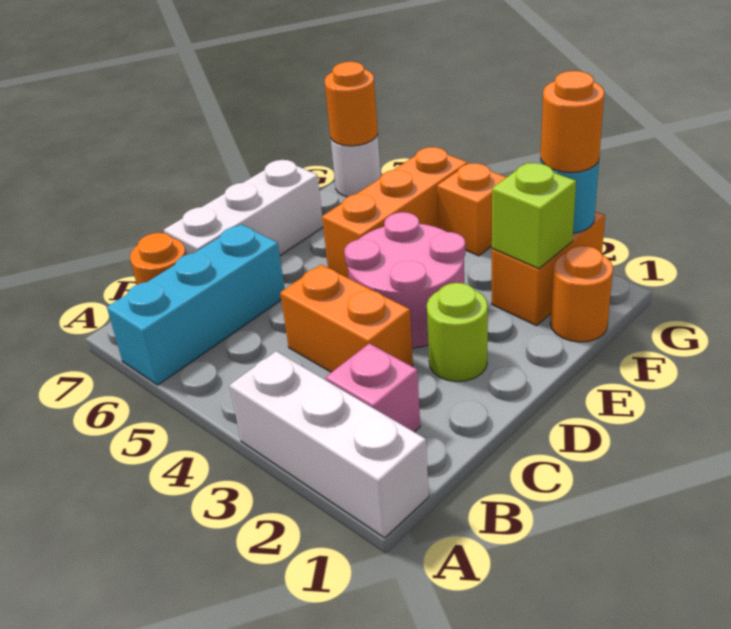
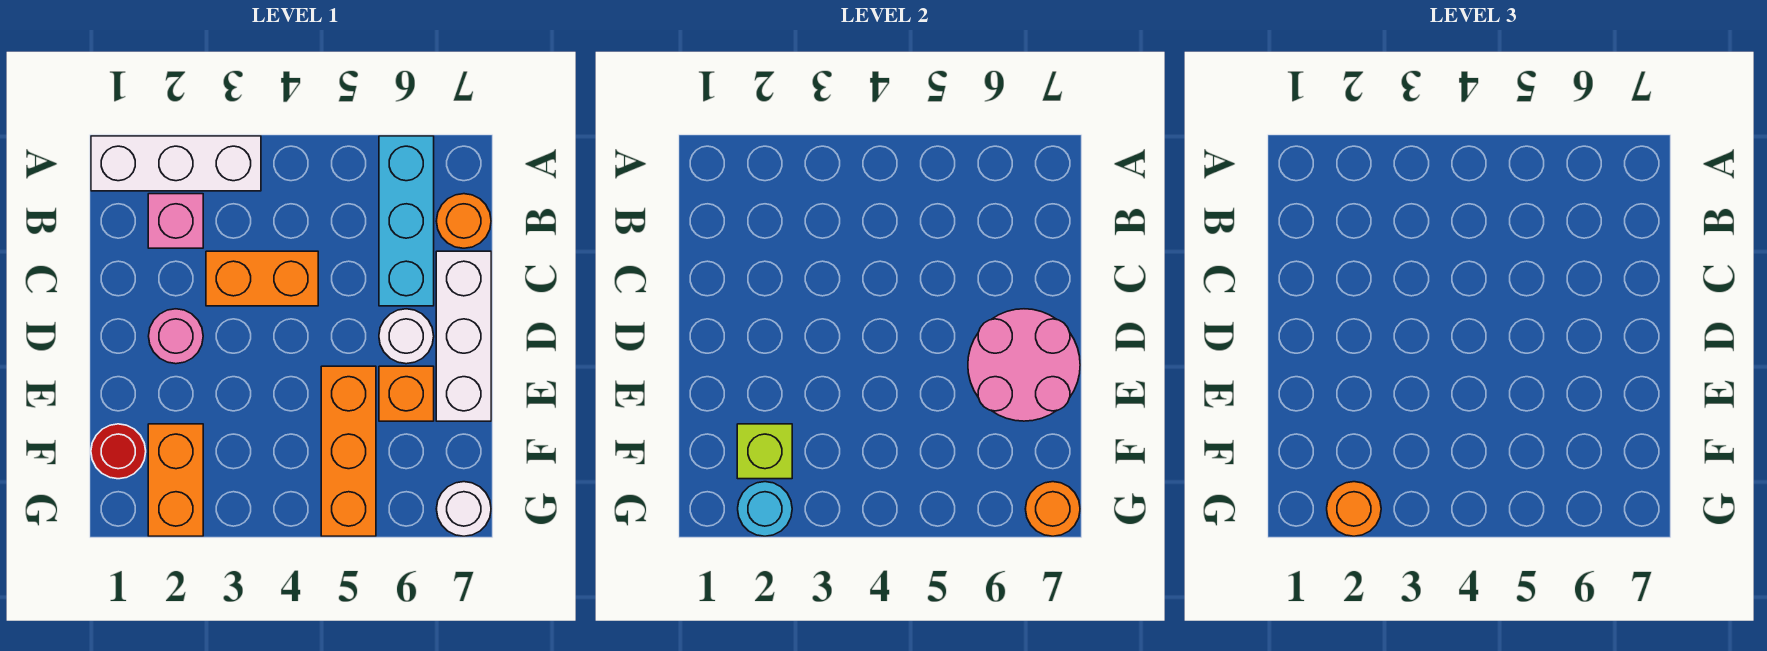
lime 1x1 round brick [427,283,488,382] -> pink 1x1 round brick [149,309,203,364]
pink 2x2 round brick [344,212,465,348] -> pink 2x2 round brick moved to [968,309,1080,421]
none -> white 1x1 round brick [379,309,434,364]
orange 1x1 round brick [550,246,613,342] -> red 1x1 round brick [91,424,146,479]
orange 1x1 brick [437,163,507,256] -> orange 1x1 brick moved to [379,366,434,421]

